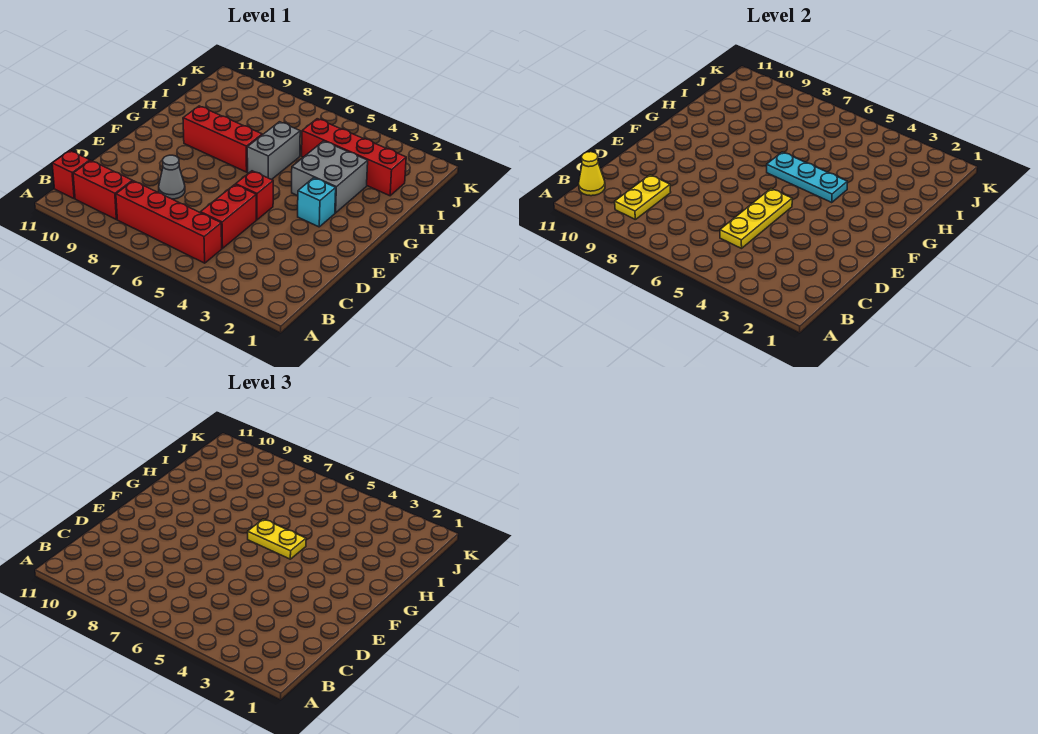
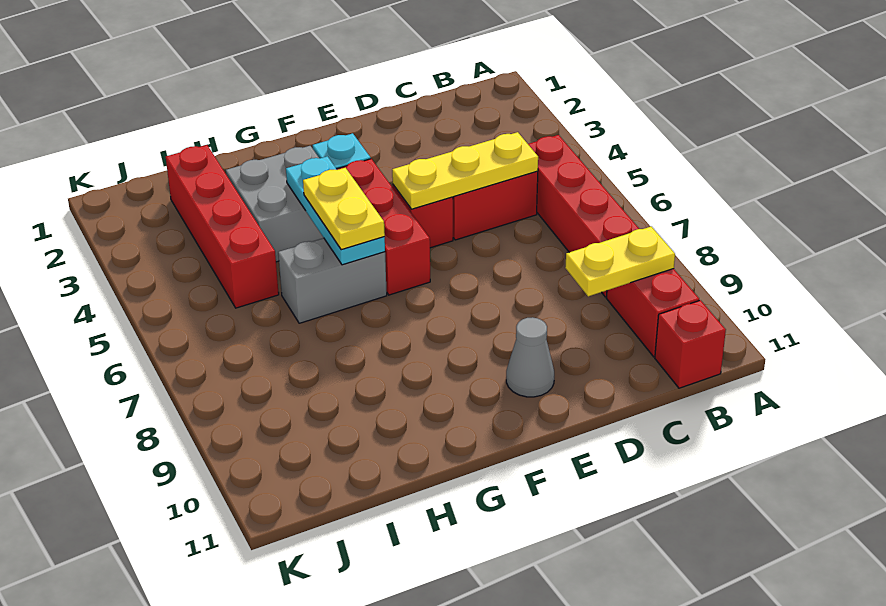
yellow 1x1 cone [579,152,605,196] -> none
grey 1x1 cone [159,155,185,199] -> grey 1x1 cone moved to [506,317,554,397]
red 1x3 brick [183,106,262,172] -> red 1x3 brick moved to [337,159,430,295]

